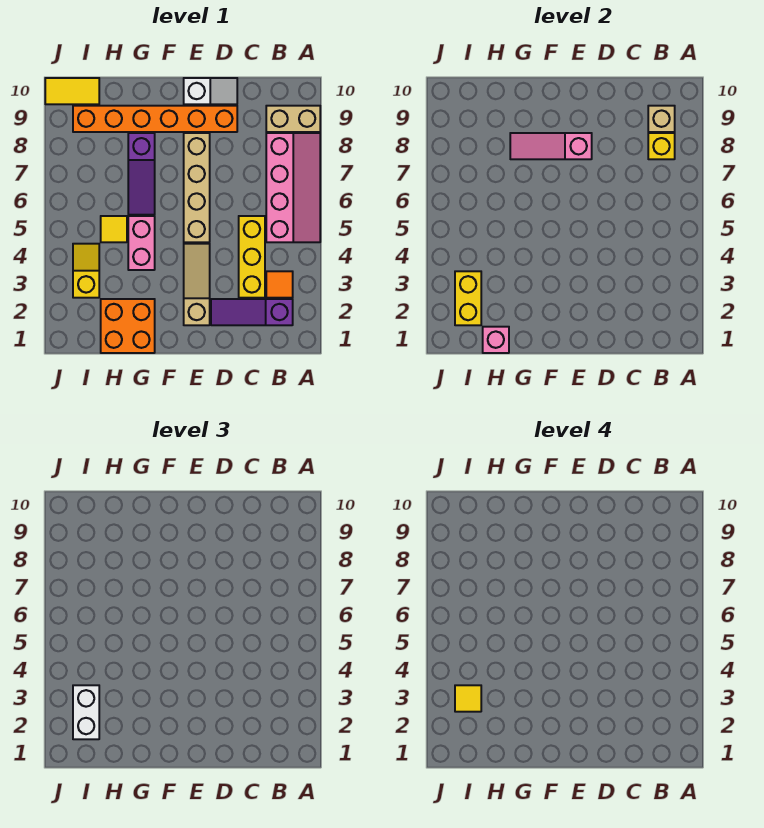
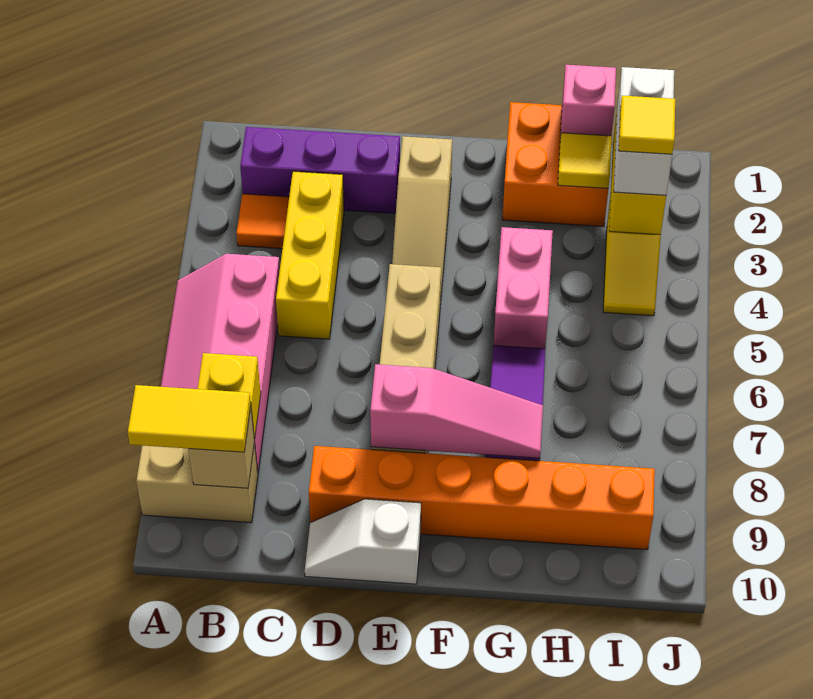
purple 1x3 slope [211,299,293,325] -> purple 1x3 brick [240,127,400,214]
yellow 1x1 tile [101,216,127,242] -> yellow 1x1 tile moved to [558,133,611,188]
yellow 1x2 tile [45,78,99,104] -> yellow 1x2 tile moved to [128,385,251,452]

